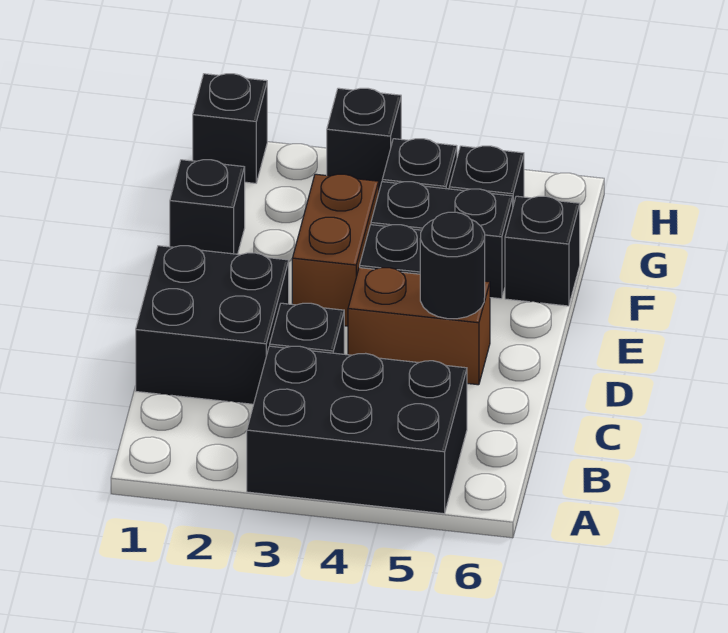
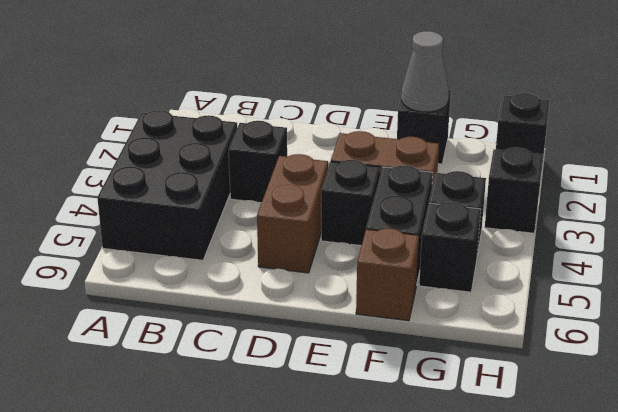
black 2x2 brick [136,246,289,404] -> none
black 1x1 round brick [420,212,485,319] -> none
none -> grey 1x1 cone [401,31,449,112]
black 1x1 brick [505,196,580,306] -> brown 1x1 brick [356,228,419,321]

